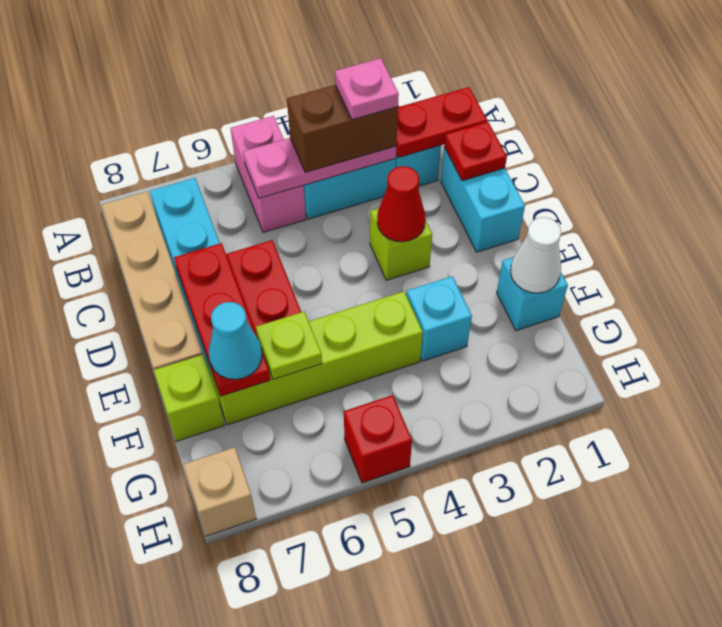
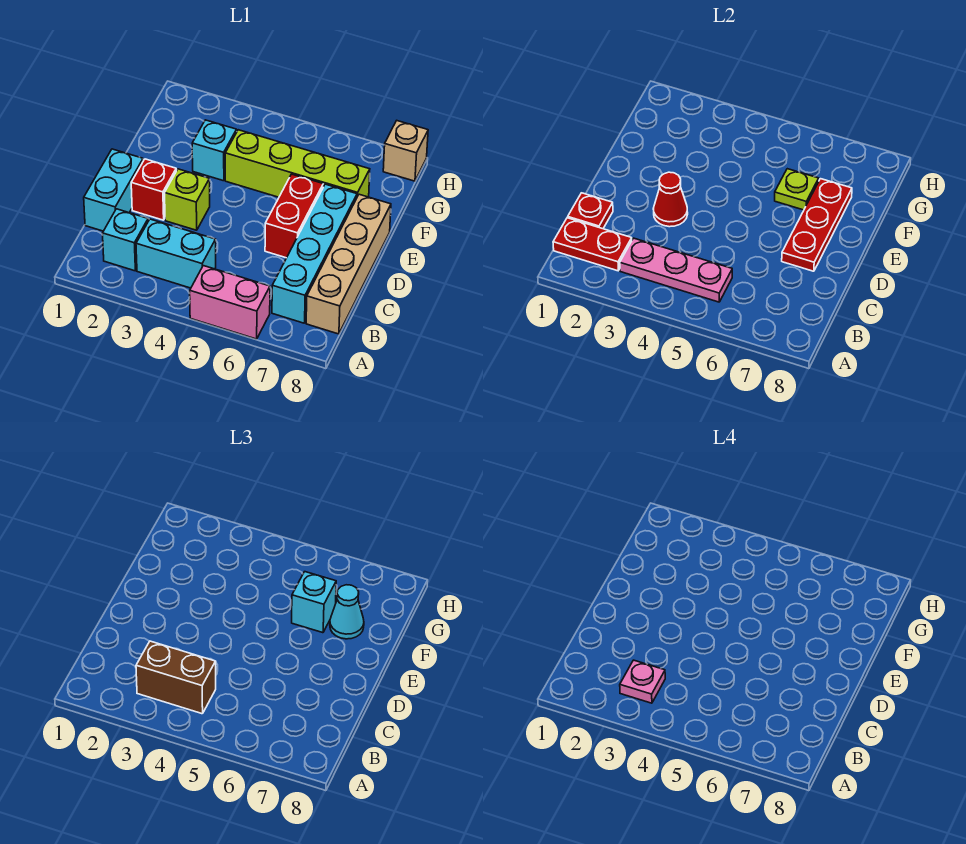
pink 1x2 brick [231,116,306,232] -> pink 1x2 brick turned to [190,266,270,339]
cyan 1x1 brick [497,257,568,331] -> cyan 1x1 brick moved to [292,572,336,633]
white 1x1 cone [511,217,561,293] -> none
lime 1x1 brick [154,355,224,441] -> none
red 1x1 brick [344,395,412,483] -> red 1x1 brick moved to [131,159,176,220]

